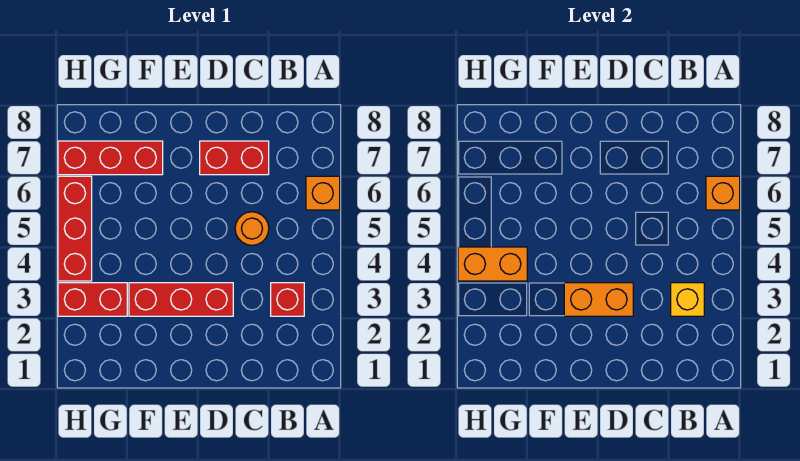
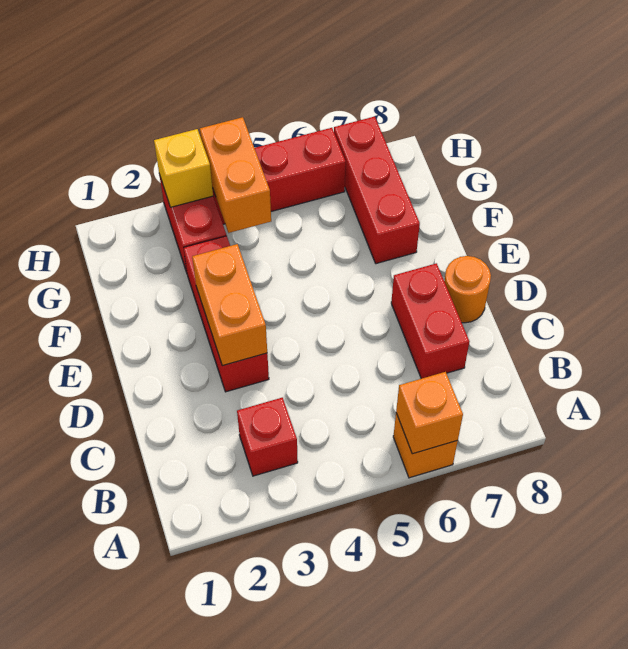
yellow 1x1 brick [671,283,704,316] -> yellow 1x1 brick moved to [154,129,213,207]
orange 1x1 round brick [235,212,269,245] -> orange 1x1 round brick moved to [444,256,491,323]

